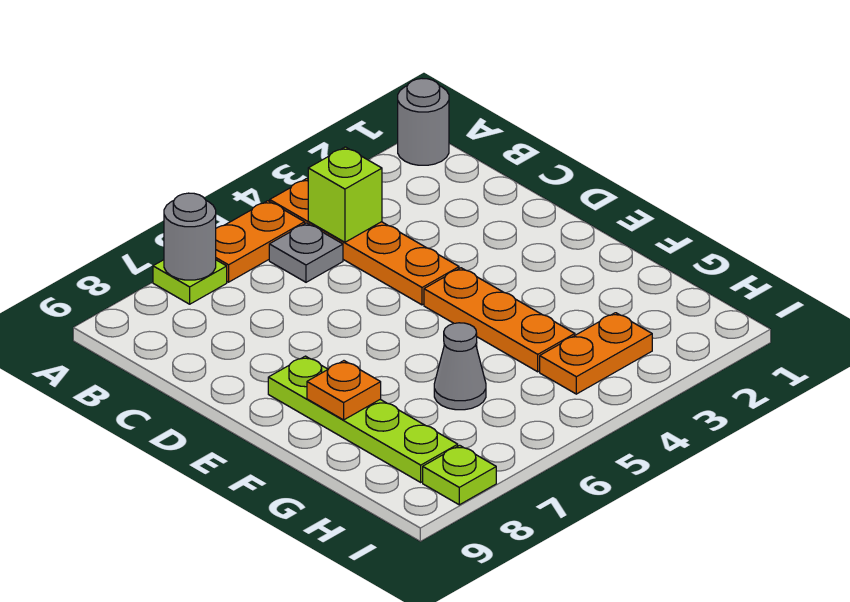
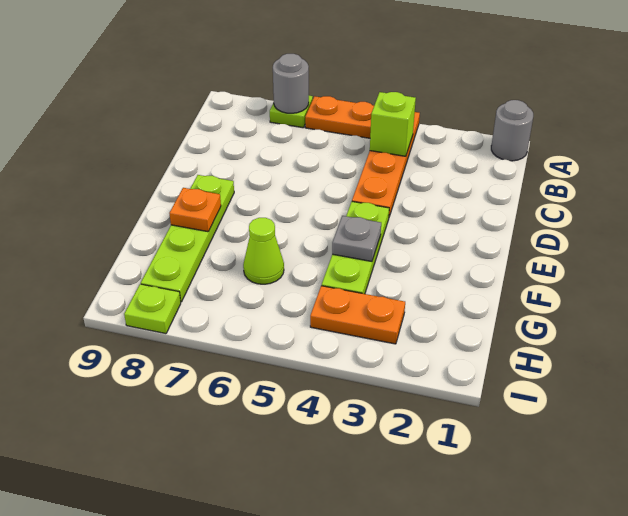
grey 1x1 plate [269,223,343,282] -> grey 1x1 plate moved to [332,216,381,261]
orange 1x3 plate [424,268,575,372] -> lime 1x3 plate [322,202,389,294]
grey 1x1 cone [434,323,486,410] -> lime 1x1 cone [243,218,284,284]

